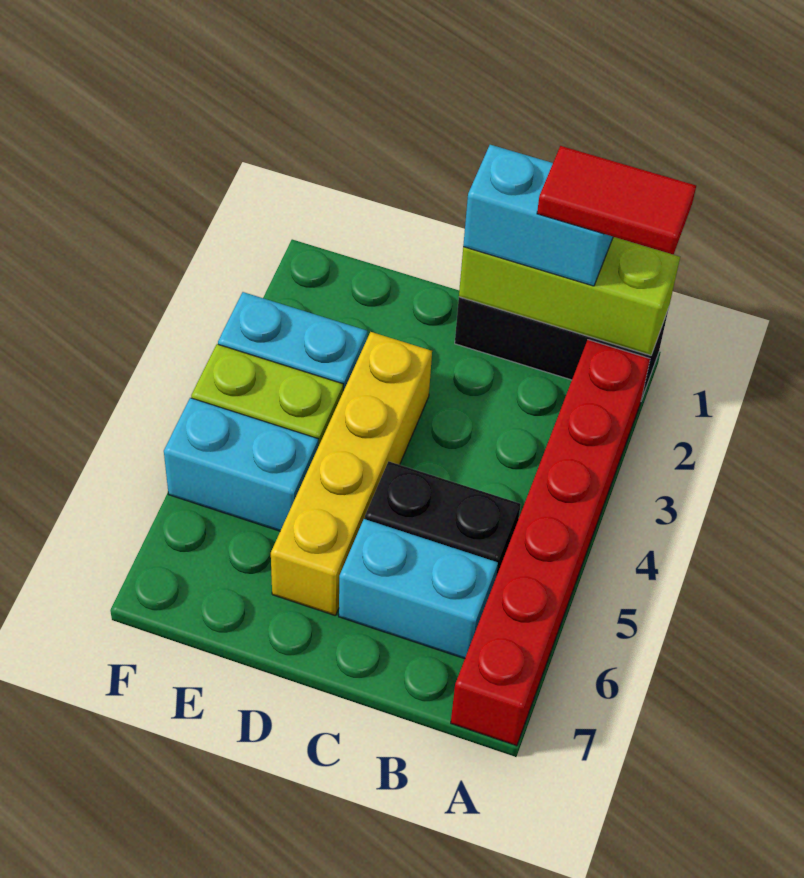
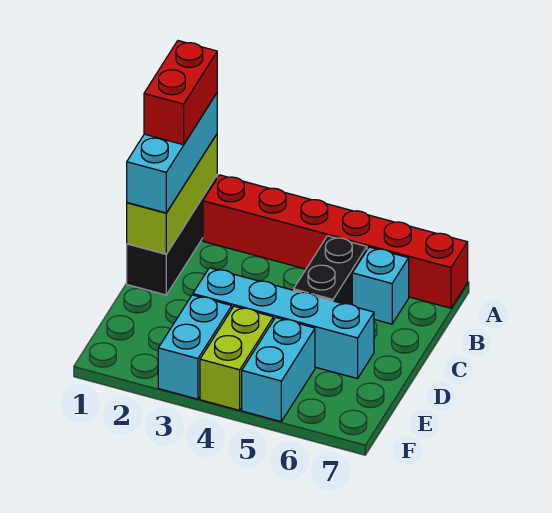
red 1x2 tile [537,146,696,255] -> red 1x2 brick [144,41,217,145]
cyan 1x2 brick [463,145,613,286] -> cyan 1x3 brick [127,93,217,213]
cyan 1x2 brick [339,519,498,659] -> cyan 1x1 brick [352,247,409,324]
yellow 1x4 brick [271,332,432,616] -> cyan 1x4 brick [193,268,374,379]

